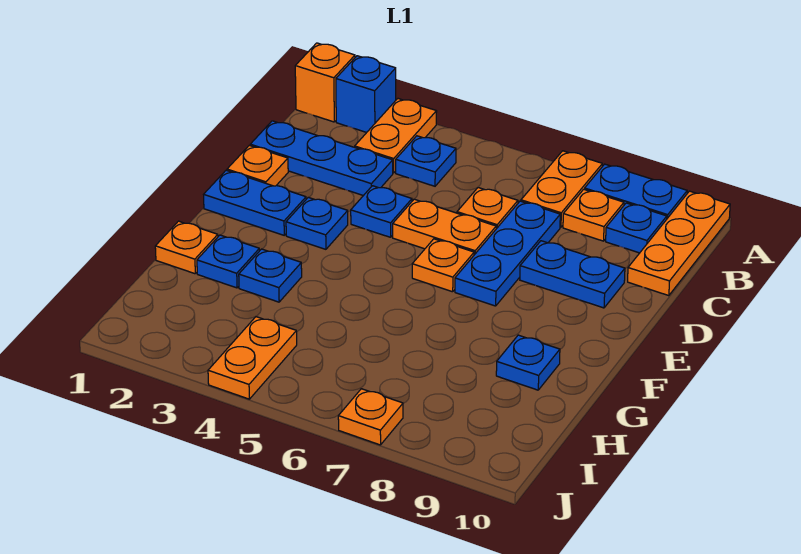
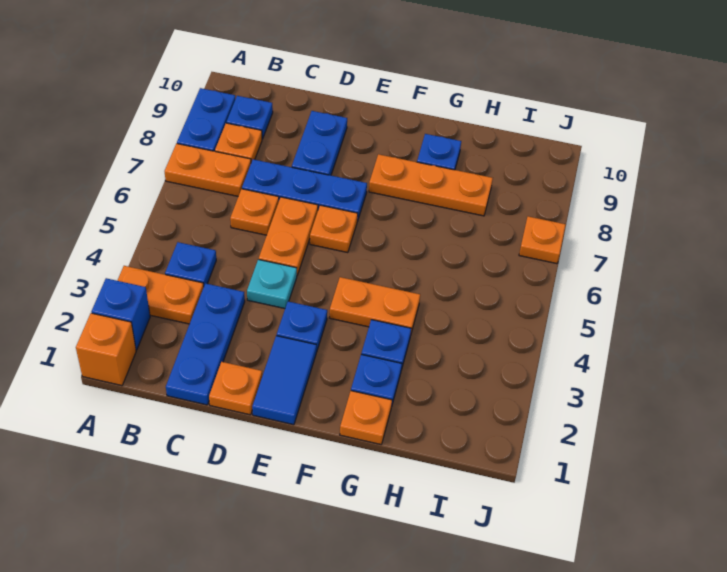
orange 1x3 plate [628,191,730,296] -> orange 1x3 plate moved to [369,154,493,216]
blue 1x1 plate [351,186,412,237] -> cyan 1x1 plate [247,259,297,308]
blue 1x2 plate [204,170,306,235] -> blue 1x2 tile [252,336,316,425]
orange 1x2 plate [208,317,297,399] -> orange 1x2 plate moved to [329,277,420,333]

